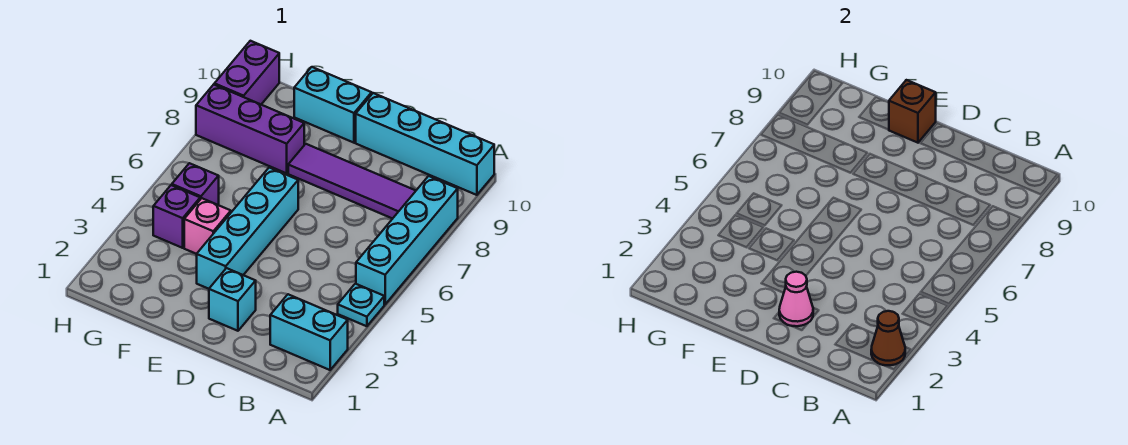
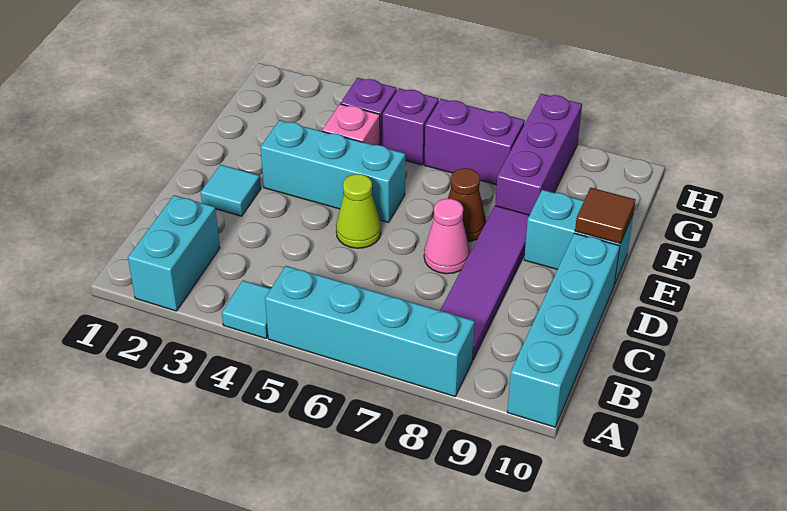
brown 1x1 cone [871,311,905,365] -> brown 1x1 cone moved to [448,168,486,242]
cyan 1x1 plate [338,284,384,326] -> cyan 1x1 tile [222,281,270,338]
cyan 1x1 brick [209,268,256,331] -> cyan 1x1 tile [201,165,261,216]
pink 1x1 cone [779,272,813,326] -> pink 1x1 cone moved to [424,199,470,274]
none -> lime 1x1 cone [336,174,381,248]
cyan 1x4 brick [197,168,298,289] -> cyan 1x3 brick [261,120,405,222]
cyan 1x2 brick [294,67,372,143] -> cyan 1x2 brick turned to [524,190,633,285]
brown 1x1 brick [889,80,936,143] -> brown 1x1 tile [575,188,635,244]
purple 1x2 brick [214,41,279,104] -> purple 1x2 brick moved to [424,99,525,185]

